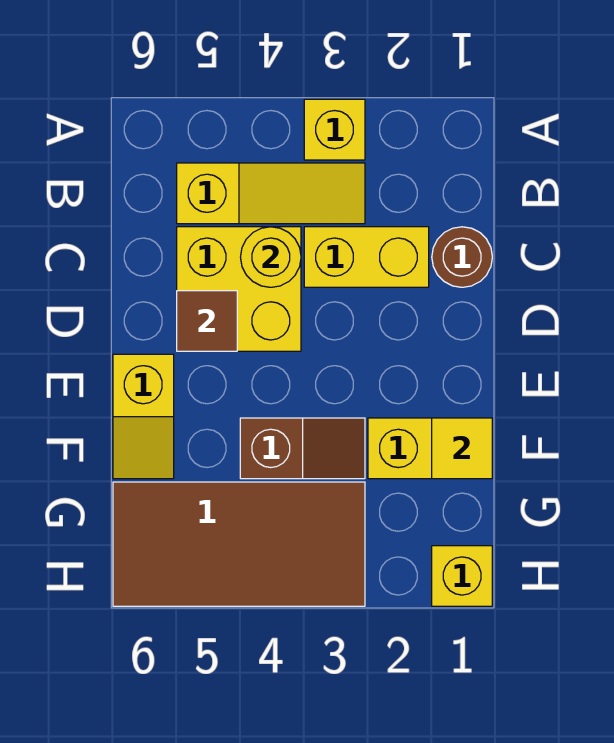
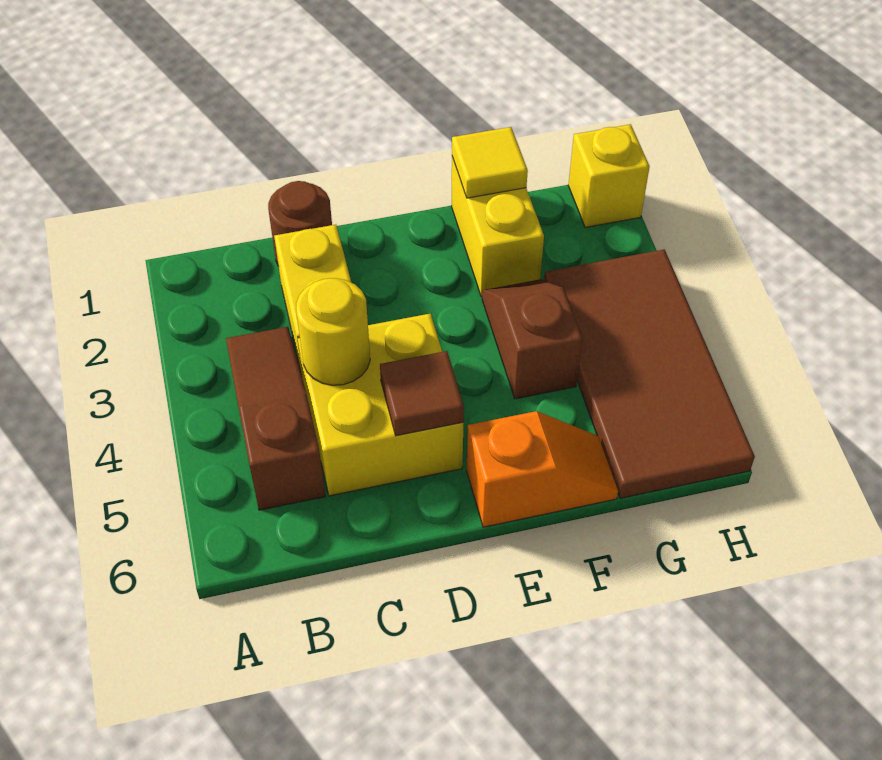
yellow 1x1 brick [304,99,365,160] -> none
yellow 1x3 slope [177,163,365,224] -> brown 1x3 slope [226,327,325,510]
yellow 1x2 slope [113,354,174,479] -> orange 1x2 slope [467,411,618,527]

